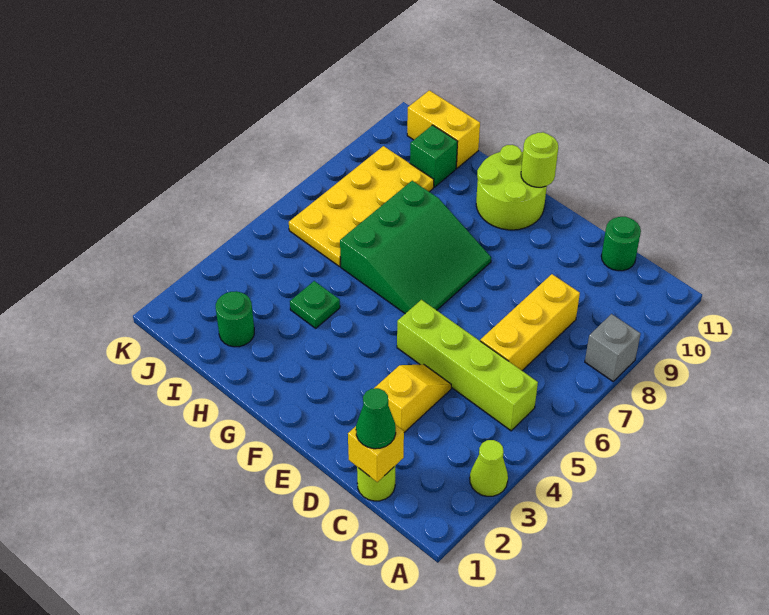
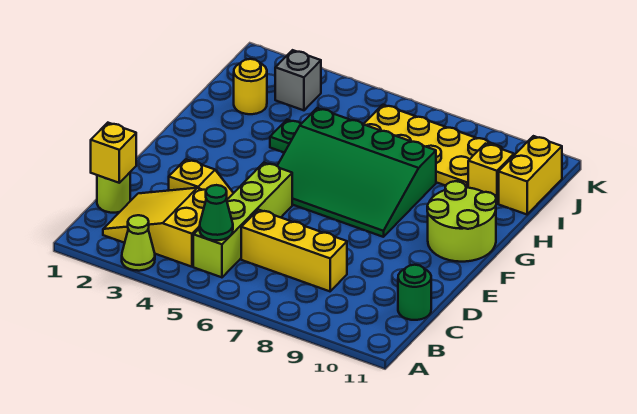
grey 1x1 brick [585,314,641,381] -> grey 1x1 brick moved to [275,50,321,110]
none -> yellow 2x3 slope [103,188,227,267]
green 1x1 cone [356,388,396,449] -> green 1x1 cone moved to [200,185,233,240]
green 3x3 slope [340,181,491,314] -> green 3x4 slope [277,108,436,237]
lime 1x1 round brick [521,132,558,187] -> none
green 1x1 round brick [216,291,254,347] -> yellow 1x1 round brick [234,59,267,114]
green 1x1 brick [410,125,458,187] -> yellow 1x1 brick [468,144,514,204]

